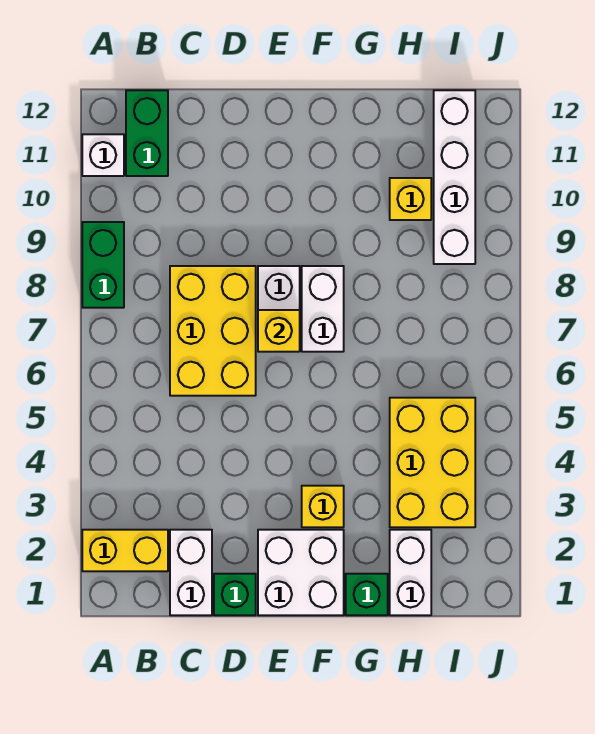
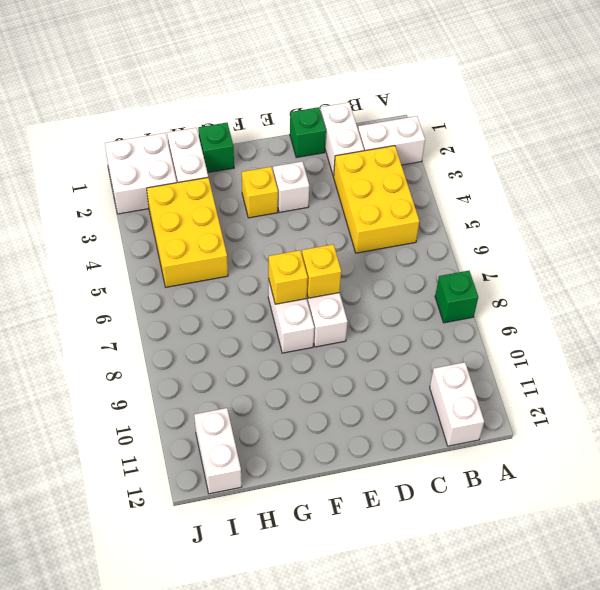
yellow 1x2 brick [82,530,168,571] -> white 1x2 brick [358,116,425,165]
green 1x2 brick [82,222,124,308] -> green 1x1 brick [435,271,478,323]
white 1x1 brick [82,134,124,176] -> white 1x1 brick moved to [273,162,309,212]
green 1x2 brick [126,90,168,176] -> white 1x2 brick [430,362,484,446]
yellow 2x3 brick [170,266,256,396] -> yellow 2x3 brick moved to [334,146,419,253]
white 2x2 brick [258,530,344,615] -> white 2x2 brick moved to [105,133,177,214]
yellow 1x1 brick [390,178,431,220] -> yellow 1x1 brick moved to [268,250,308,304]
white 1x4 brick [434,90,475,264] -> white 1x2 brick [194,408,242,494]

